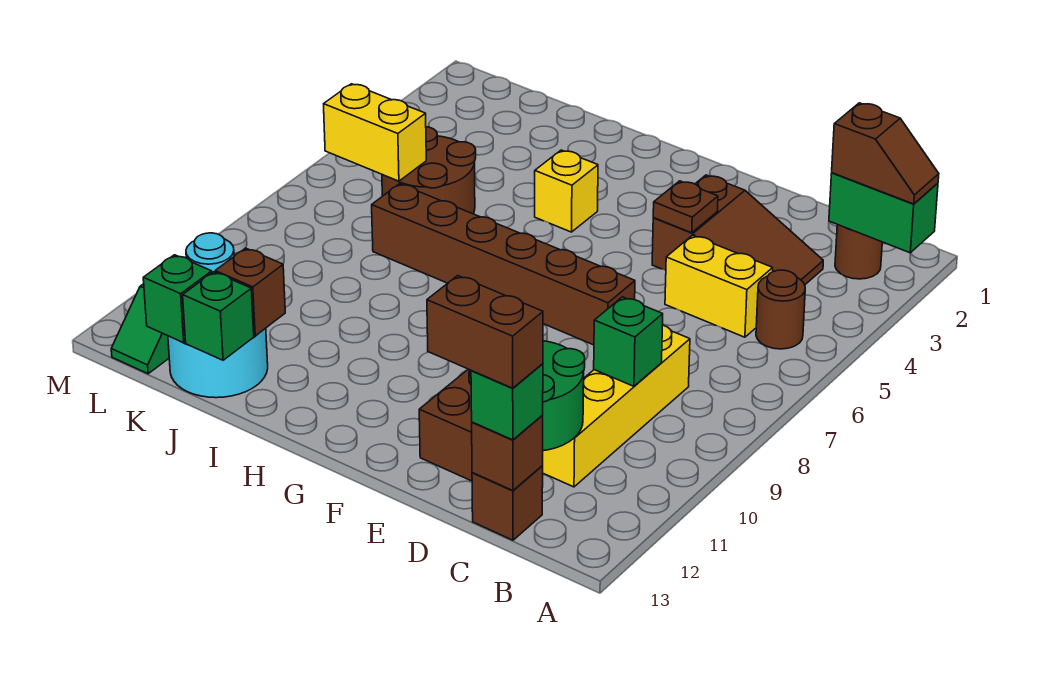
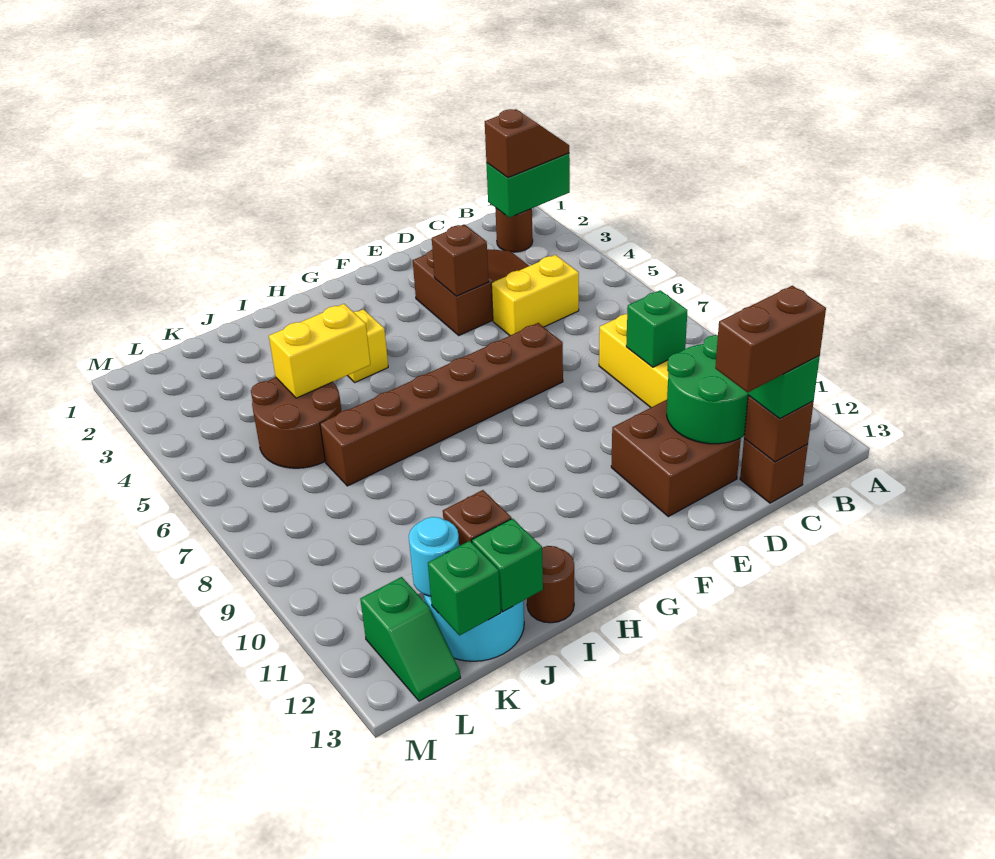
brown 1x1 round brick [756,270,805,349] -> brown 1x1 round brick moved to [527,546,574,623]
brown 1x1 plate [653,181,718,233] -> brown 1x1 brick [432,224,489,296]
yellow 1x2 brick [324,84,426,181] -> yellow 1x2 brick moved to [269,304,370,398]

